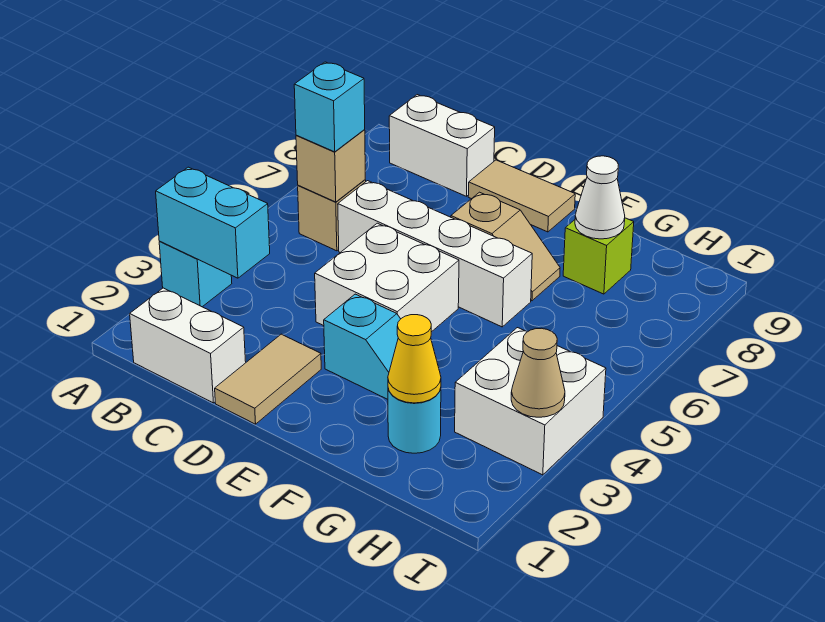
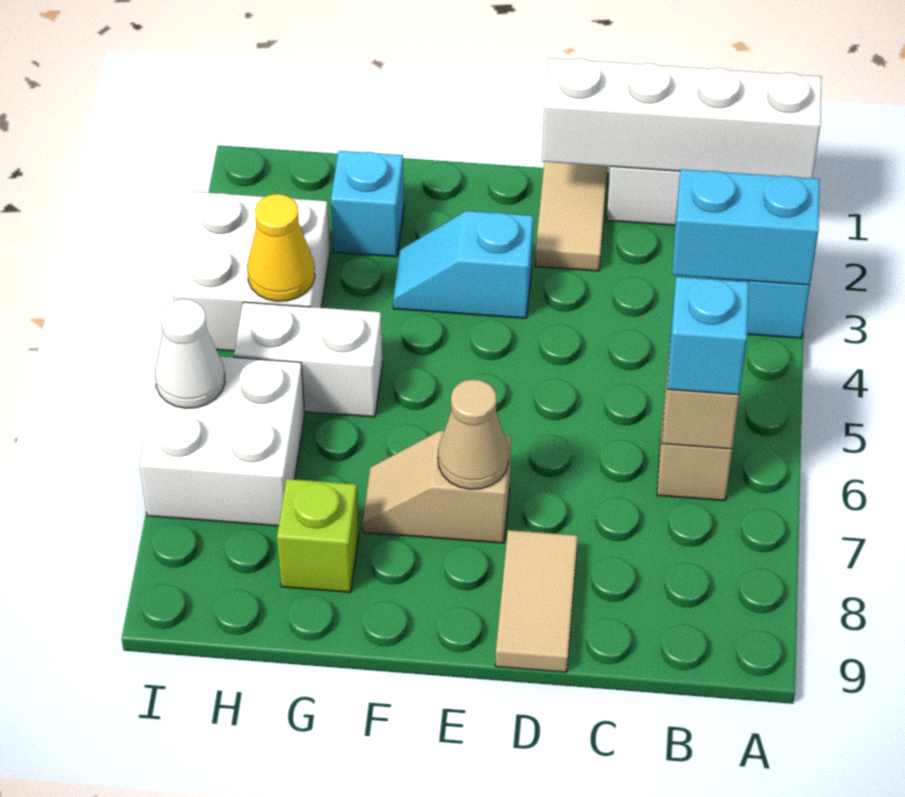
white 1x2 brick [389,95,495,196] -> white 1x2 brick moved to [234,302,382,417]
white 1x4 brick [338,181,532,327] -> white 1x4 brick moved to [542,58,822,178]
white 2x2 brick [315,223,459,332] -> white 2x2 brick moved to [140,357,305,526]
tan 1x2 tile [468,160,575,232] -> tan 1x2 tile turned to [495,530,578,672]
cyan 1x1 round brick [388,388,441,453] -> cyan 1x1 brick [331,151,404,257]
yellow 1x1 cone [388,315,441,403] -> yellow 1x1 cone moved to [247,194,315,301]
white 1x1 cone [575,156,625,239] -> white 1x1 cone moved to [155,299,225,408]
tan 1x1 cone [511,328,565,417] -> tan 1x1 cone moved to [438,379,509,489]

